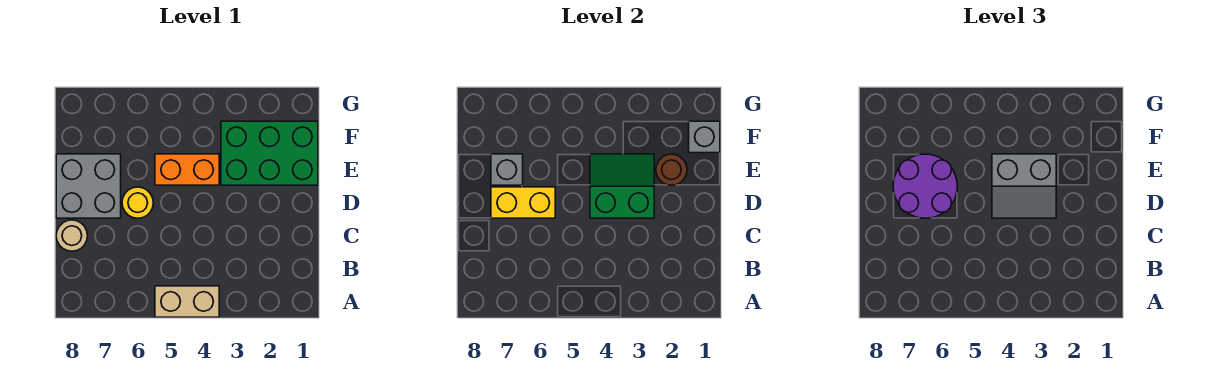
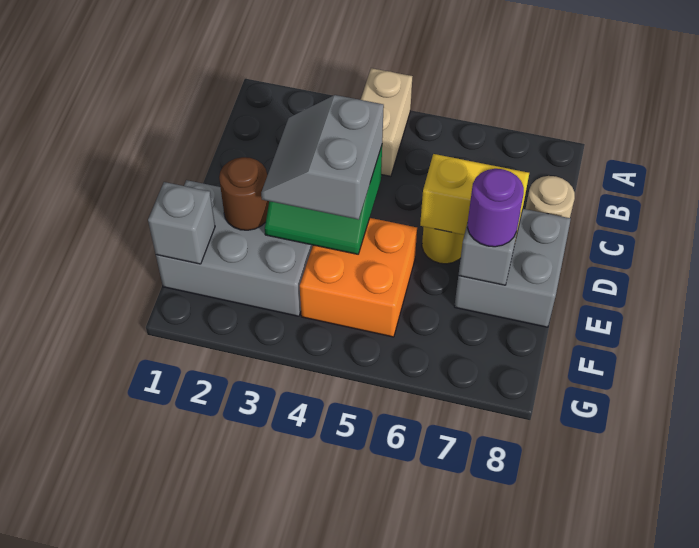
tan 1x2 brick [155,286,219,317] -> tan 1x2 brick turned to [361,68,412,176]
grey 2x2 slope [992,154,1056,218] -> grey 2x2 slope turned to [261,95,384,220]
purple 2x2 round brick [893,154,957,218] -> purple 1x1 round brick [468,169,524,247]
green 2x3 brick [221,121,318,185] -> grey 2x3 brick [156,180,313,316]
orange 1x2 brick [155,154,219,185] -> orange 2x2 brick [300,218,417,337]

